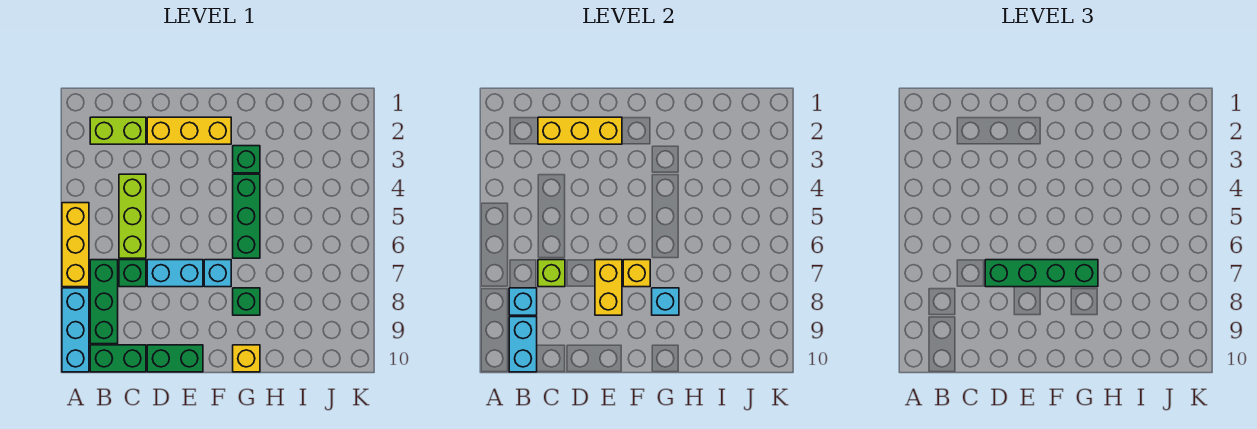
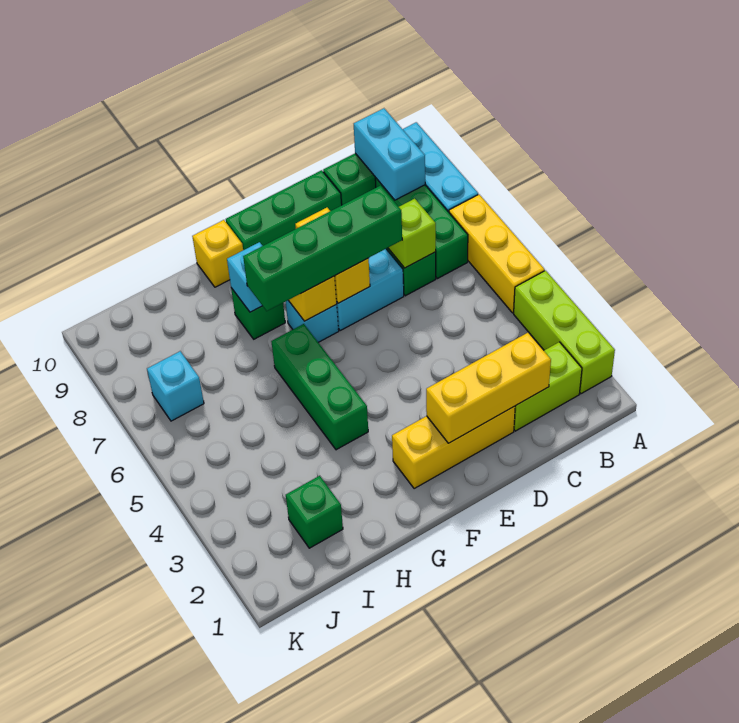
cyan 1x1 brick [509,288,537,315] -> cyan 1x1 brick moved to [147,351,204,421]
lime 1x3 brick [119,174,146,258] -> lime 1x3 brick moved to [514,270,615,394]
green 1x2 brick [147,345,203,372] -> green 1x3 brick [226,170,342,250]
green 1x1 brick [233,146,260,173] -> green 1x1 brick moved to [286,476,343,548]

